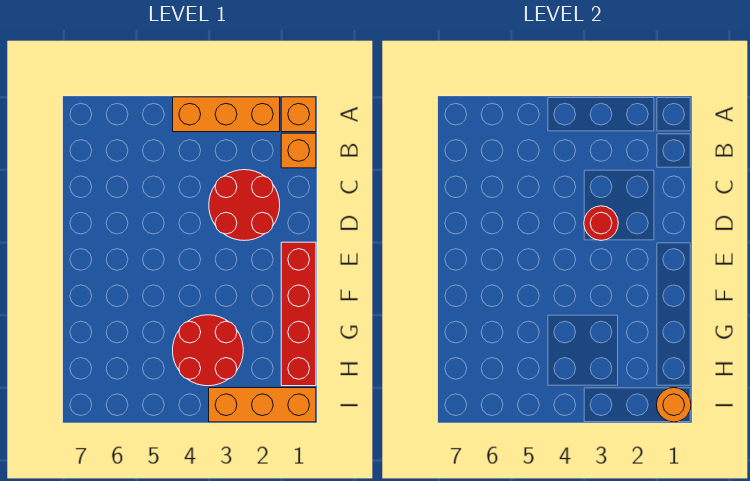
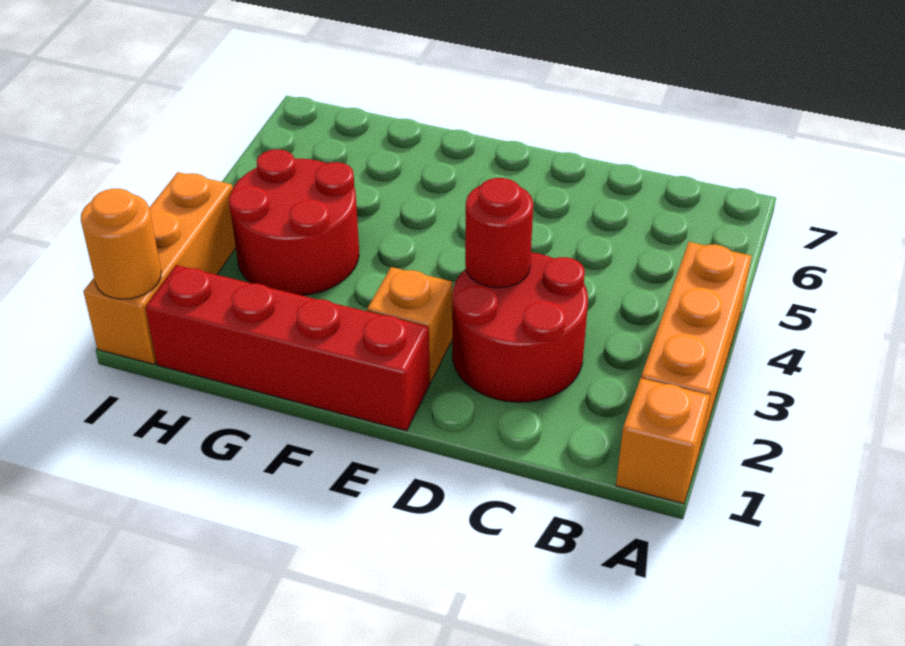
orange 1x1 brick [281,133,316,168] -> orange 1x1 brick moved to [367,267,452,383]

